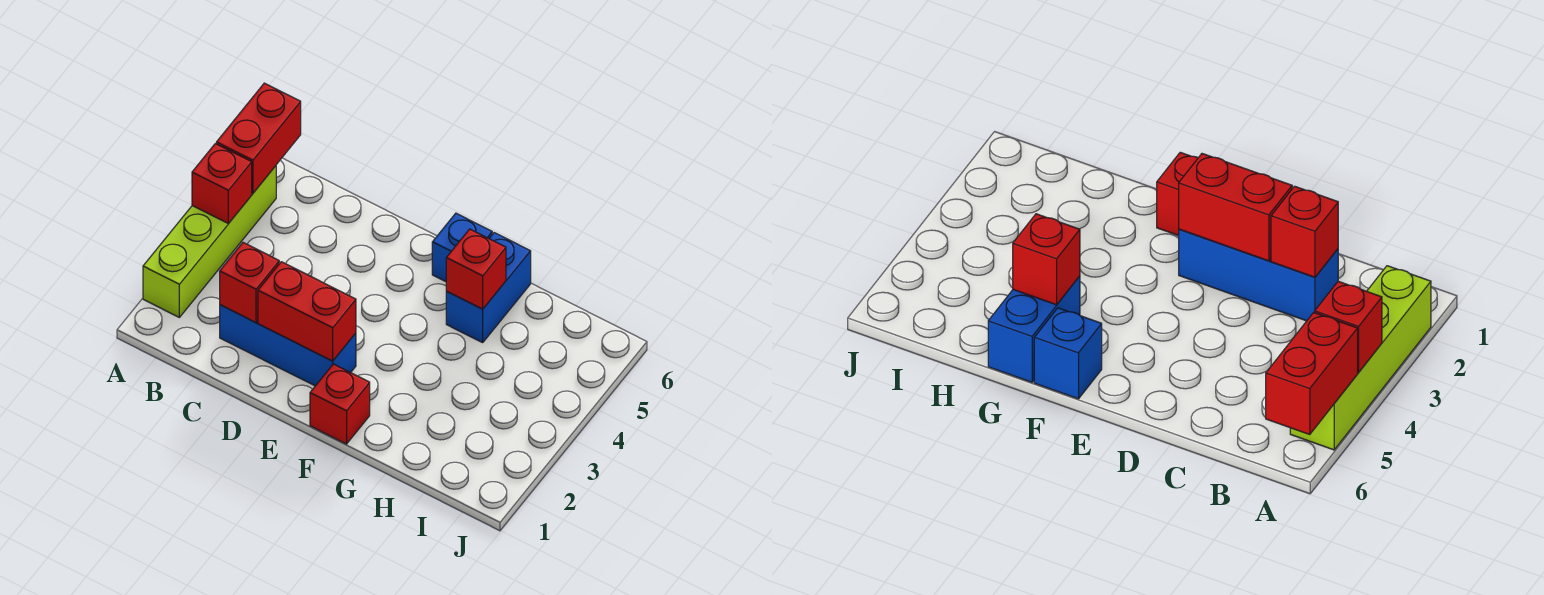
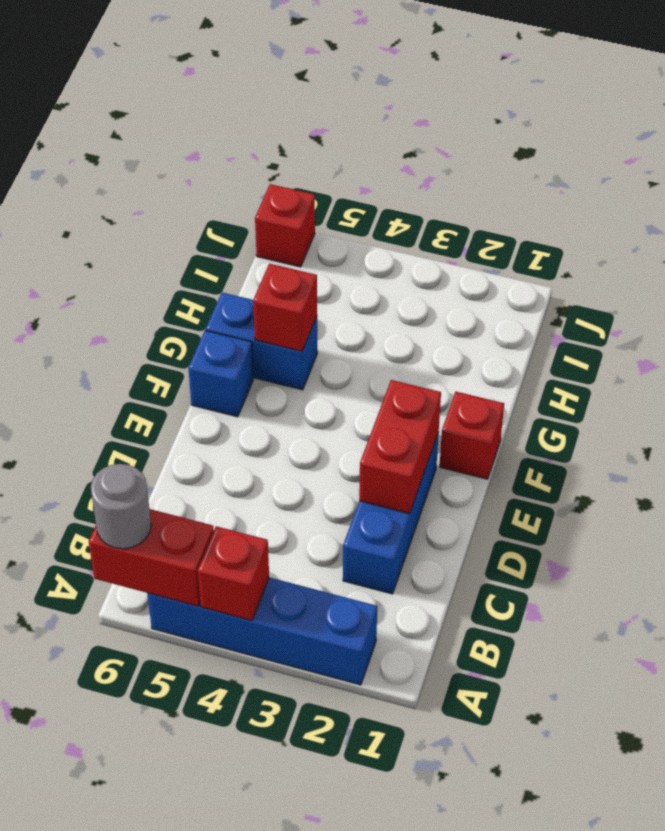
lime 1x4 brick [143,166,276,317] -> blue 1x4 brick [147,577,377,685]
none -> grey 1x1 round brick [91,464,151,549]
red 1x1 brick [220,243,279,323] -> red 1x1 brick moved to [255,184,315,267]

